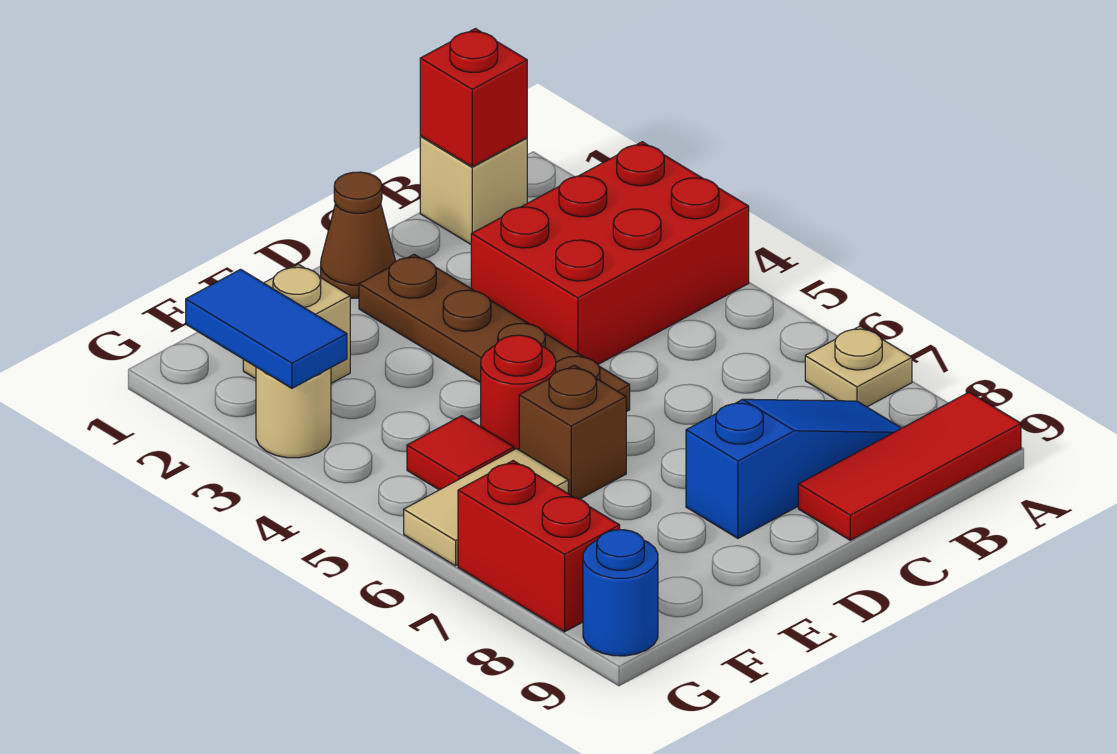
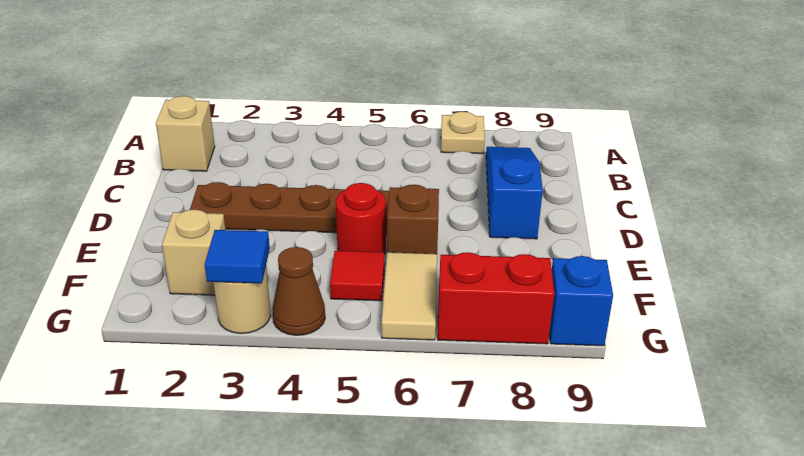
red 2x3 brick [471,142,749,364] -> none
red 1x3 tile [798,392,1021,540] -> none
red 1x1 brick [420,29,527,167] -> none
brown 1x1 cone [321,172,396,298] -> brown 1x1 cone moved to [272,247,325,335]
blue 1x2 tile [186,269,347,388] -> blue 1x1 tile [205,230,270,283]
blue 1x1 round brick [583,530,658,656] -> blue 1x1 brick [549,256,613,346]

